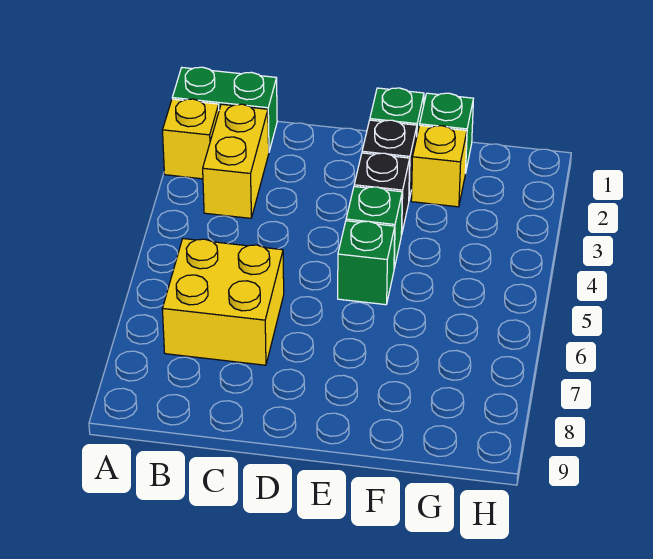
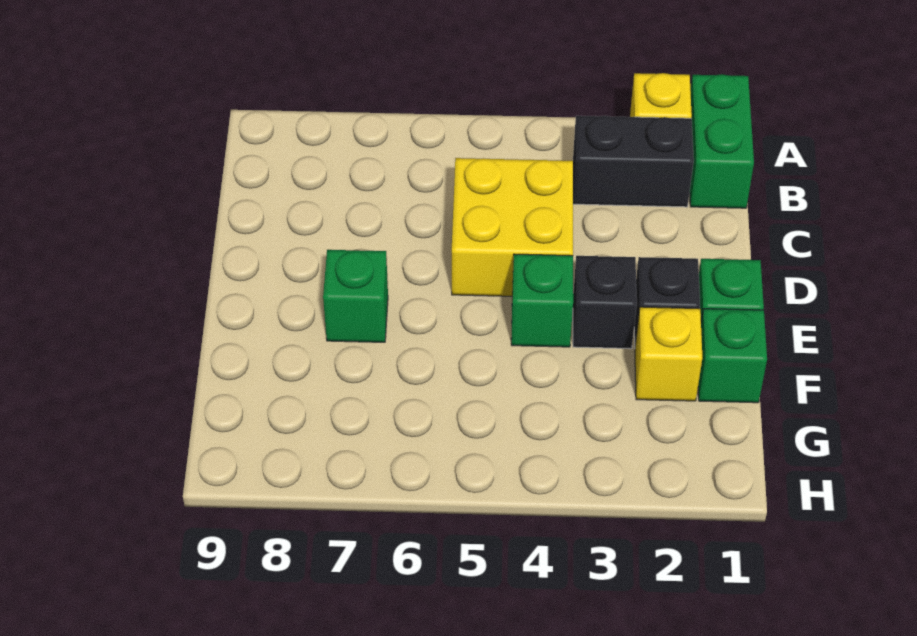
yellow 1x2 brick [203,104,269,218] -> black 1x2 brick [573,116,694,207]
yellow 2x2 brick [162,239,284,365] -> yellow 2x2 brick moved to [452,158,573,296]
green 1x1 brick [338,221,395,305] -> green 1x1 brick moved to [323,250,388,342]

